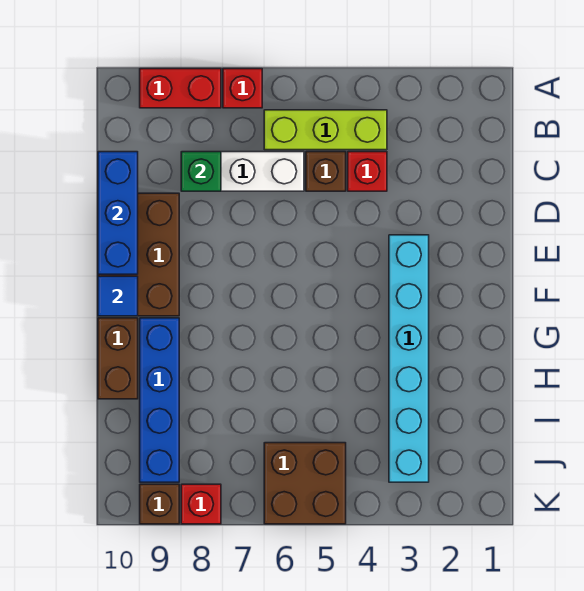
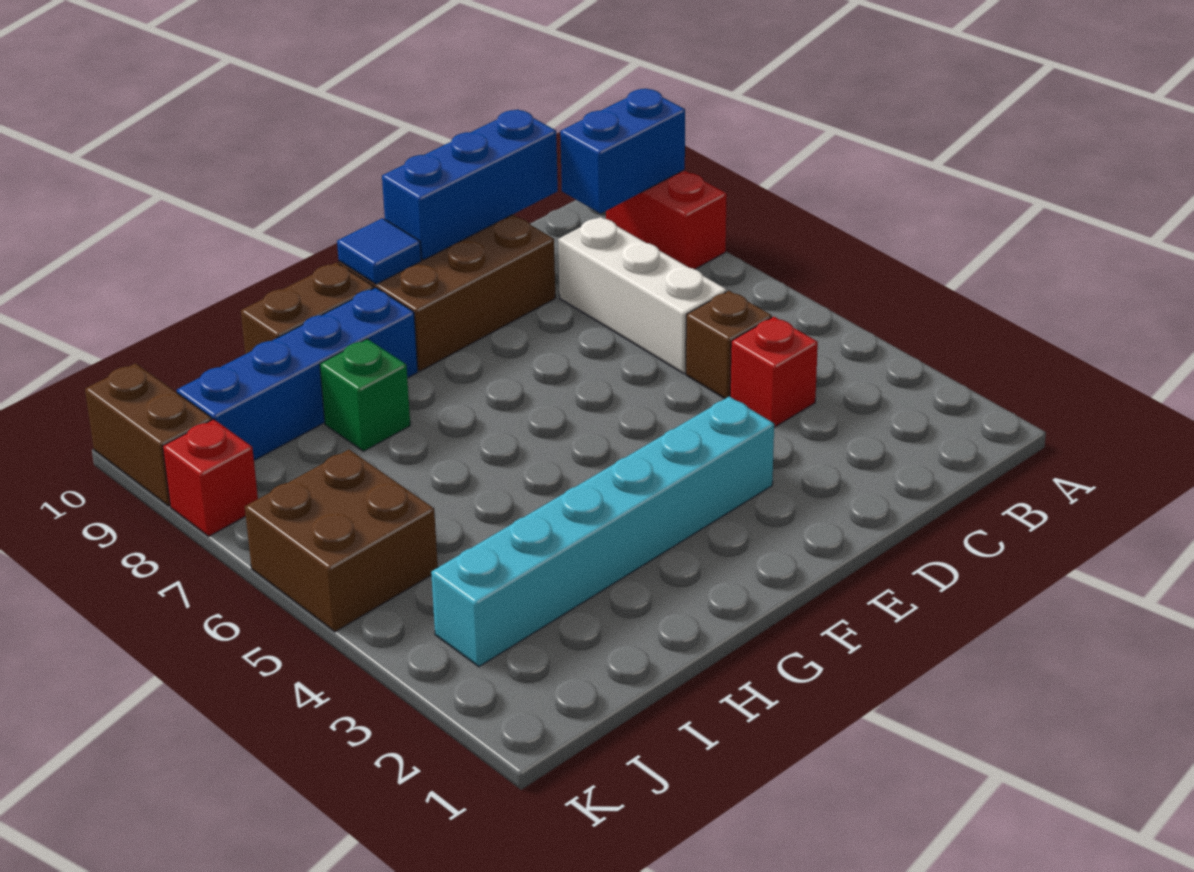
red 1x1 brick [223,69,262,108] -> none
none -> blue 1x2 brick [560,88,685,213]
lime 1x3 brick [264,110,387,150] -> none
green 1x1 brick [181,152,221,191] -> green 1x1 brick moved to [320,339,410,451]
brown 1x1 brick [140,484,179,524] -> brown 1x2 brick [85,363,212,506]

